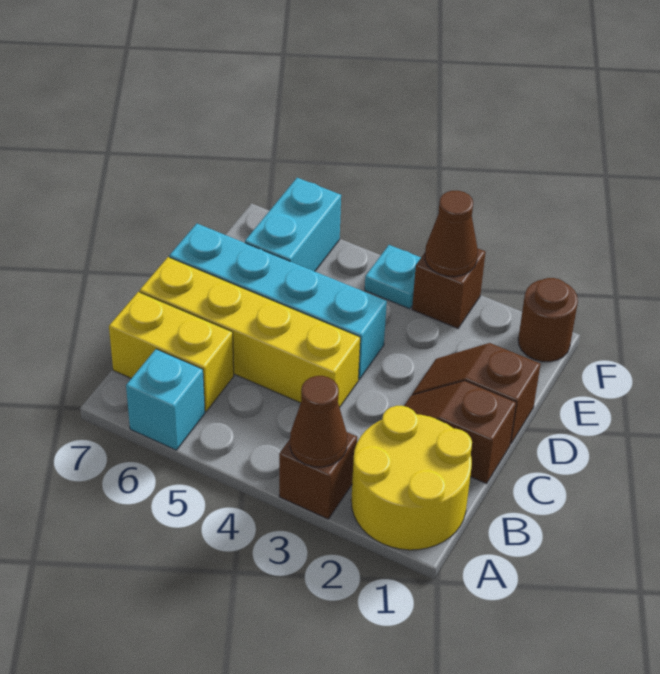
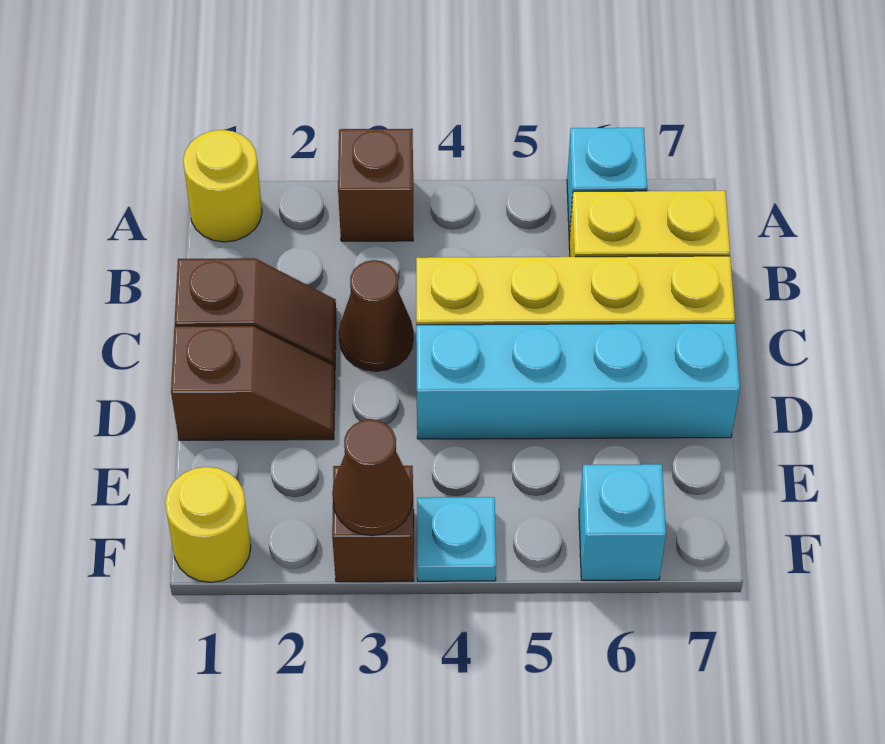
yellow 2x2 round brick [351,406,472,550] -> yellow 1x1 round brick [183,130,262,242]
brown 1x1 cone [290,376,347,467] -> brown 1x1 cone moved to [339,260,413,371]
cyan 1x2 brick [245,178,341,271] -> cyan 1x1 brick [579,464,666,580]
brown 1x1 round brick [518,278,578,362] -> yellow 1x1 round brick [165,467,251,582]

